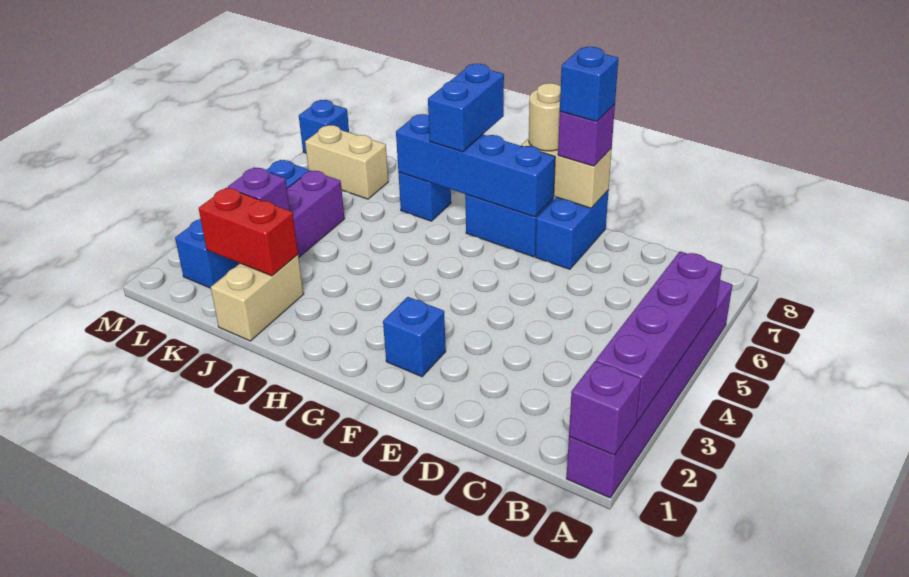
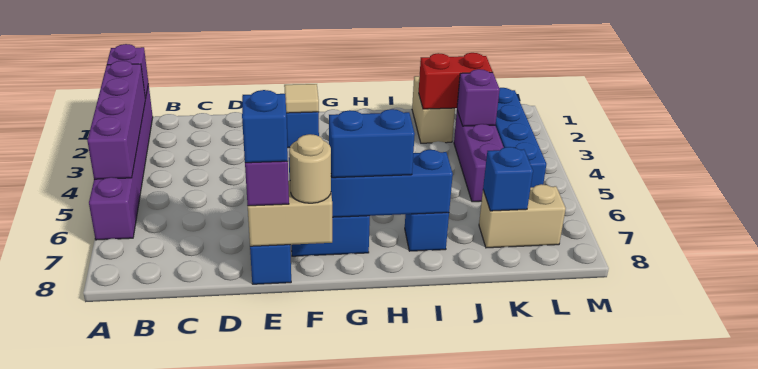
none -> tan 1x1 tile [284,84,319,113]
blue 1x2 brick [428,64,504,152] -> blue 1x2 brick turned to [329,109,415,178]
blue 1x1 brick [299,100,349,153] -> blue 1x1 brick moved to [483,147,533,211]

